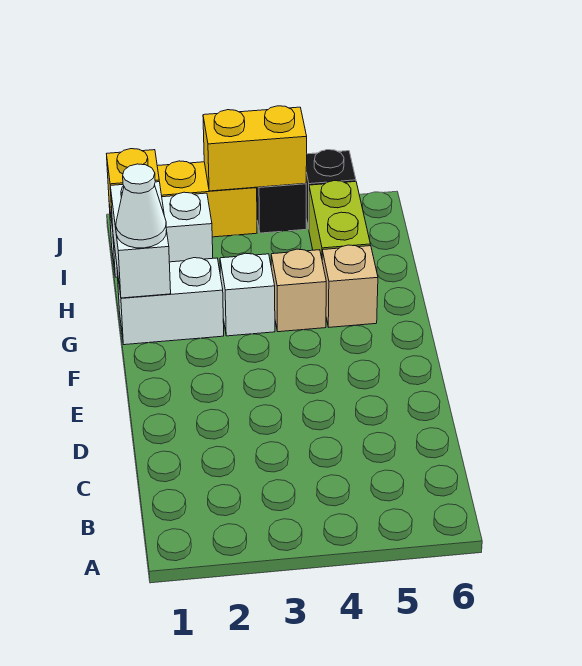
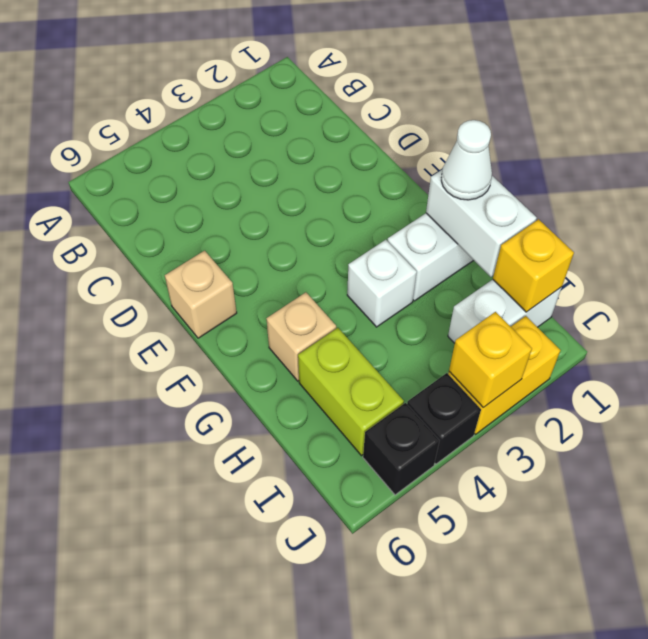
tan 1x1 brick [271,249,326,332] -> tan 1x1 brick moved to [165,251,237,338]
yellow 1x2 brick [203,106,307,191] -> yellow 1x1 brick [449,312,532,408]

